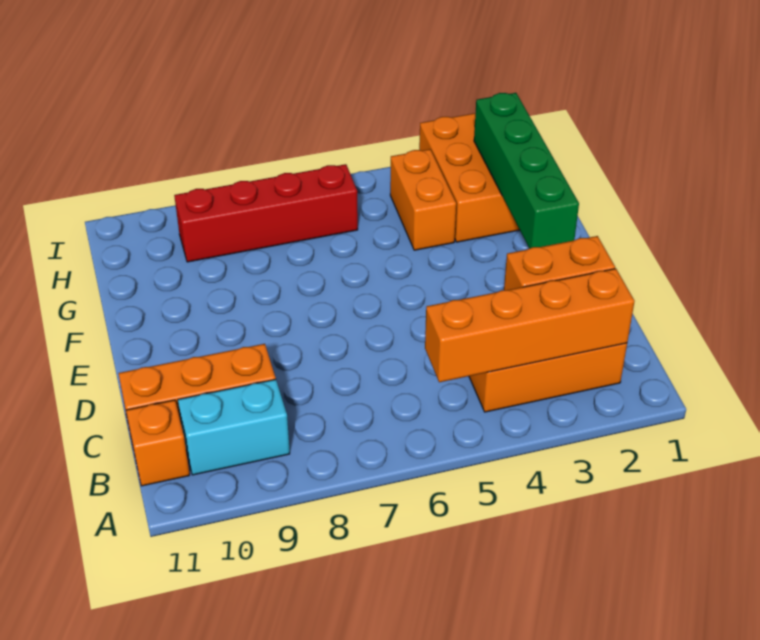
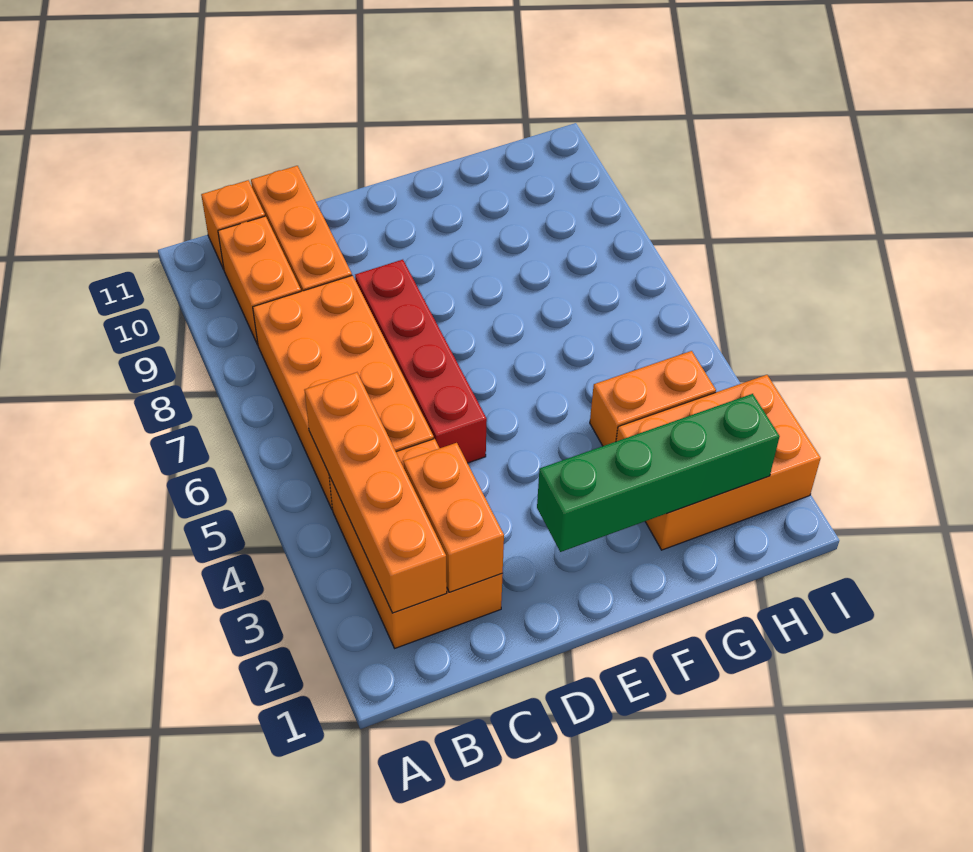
none -> orange 2x4 brick [253,275,434,510]
cyan 1x2 brick [178,379,290,475] -> orange 1x2 brick [218,216,301,345]
red 1x4 brick [174,164,358,262] -> red 1x4 brick moved to [355,260,487,463]

